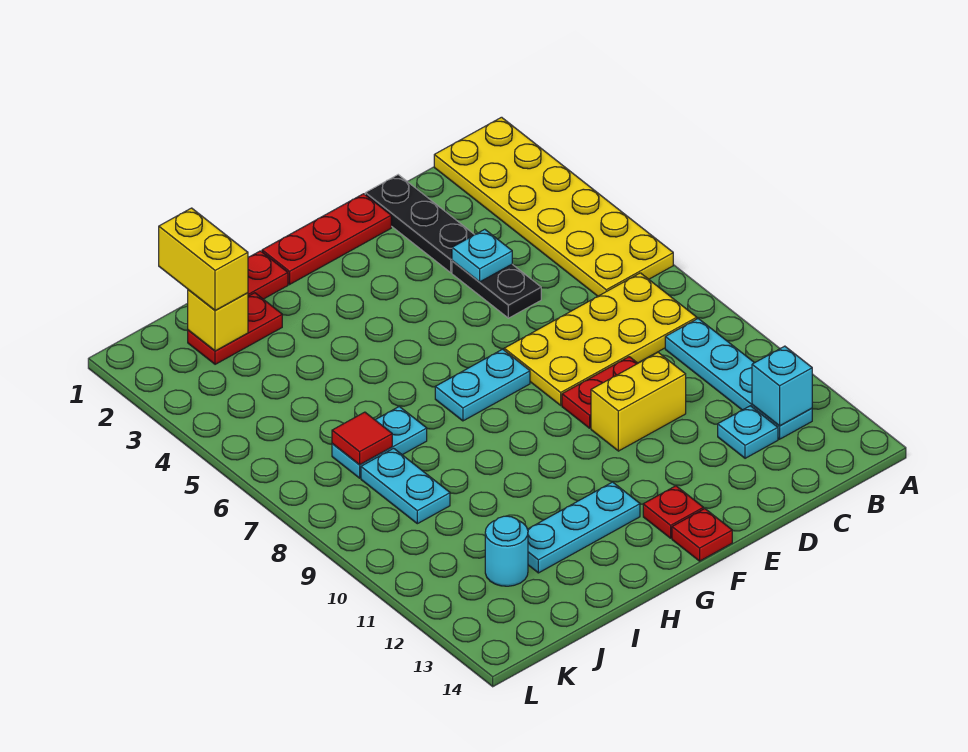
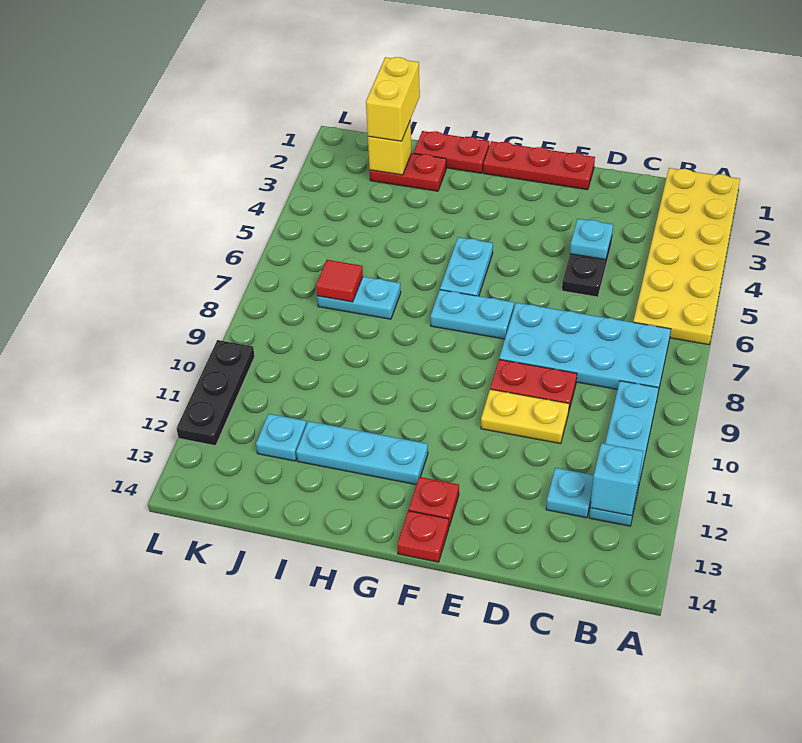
yellow 2x4 plate [504,273,697,405] -> cyan 2x4 plate [499,303,671,392]
black 1x3 plate [365,175,474,272] -> black 1x3 plate moved to [177,340,255,446]
yellow 1x2 brick [591,352,686,451] -> yellow 1x2 plate [481,389,569,444]
cyan 1x2 plate [361,448,450,524] -> cyan 1x2 plate moved to [440,237,493,296]
cyan 1x1 round brick [485,516,528,586] -> cyan 1x1 plate [256,414,307,461]

